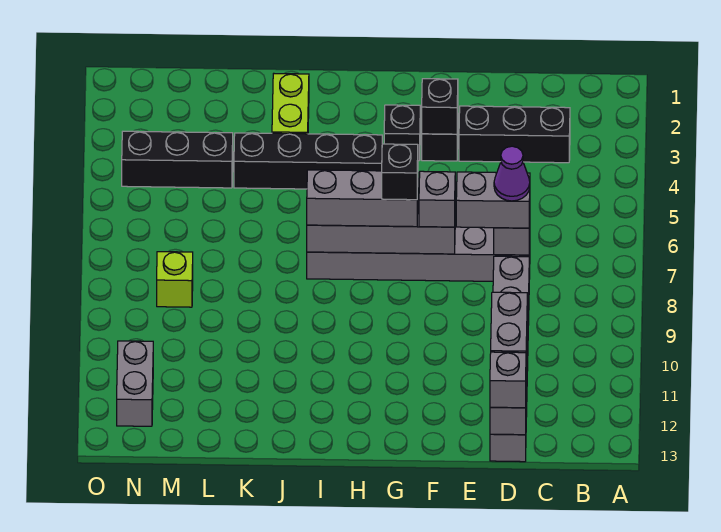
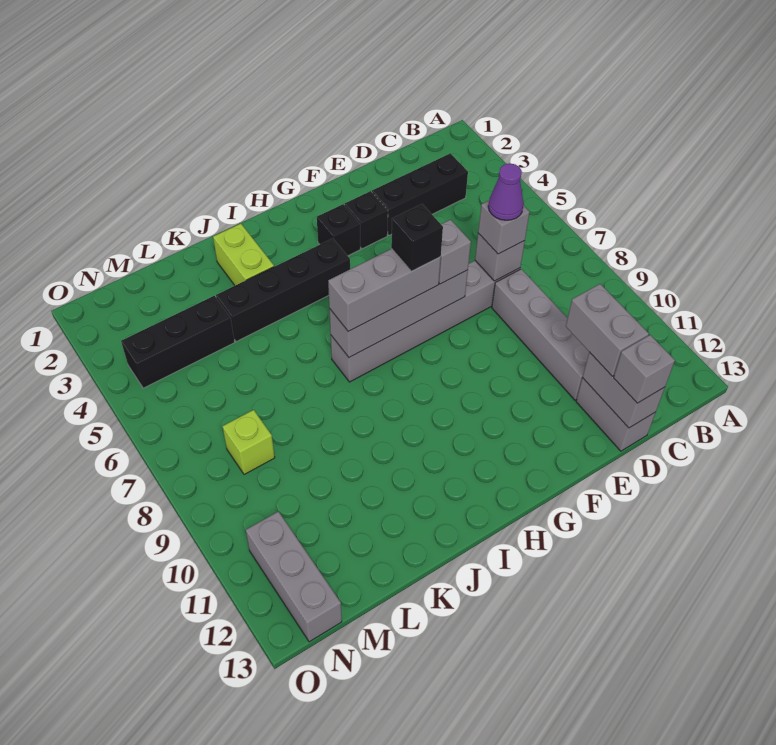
grey 1x2 brick [456,172,530,228] -> grey 1x1 brick [478,201,530,254]
black 1x1 brick [422,79,458,134] -> none
grey 1x2 brick [117,341,153,426] -> grey 1x3 brick [246,511,342,642]

